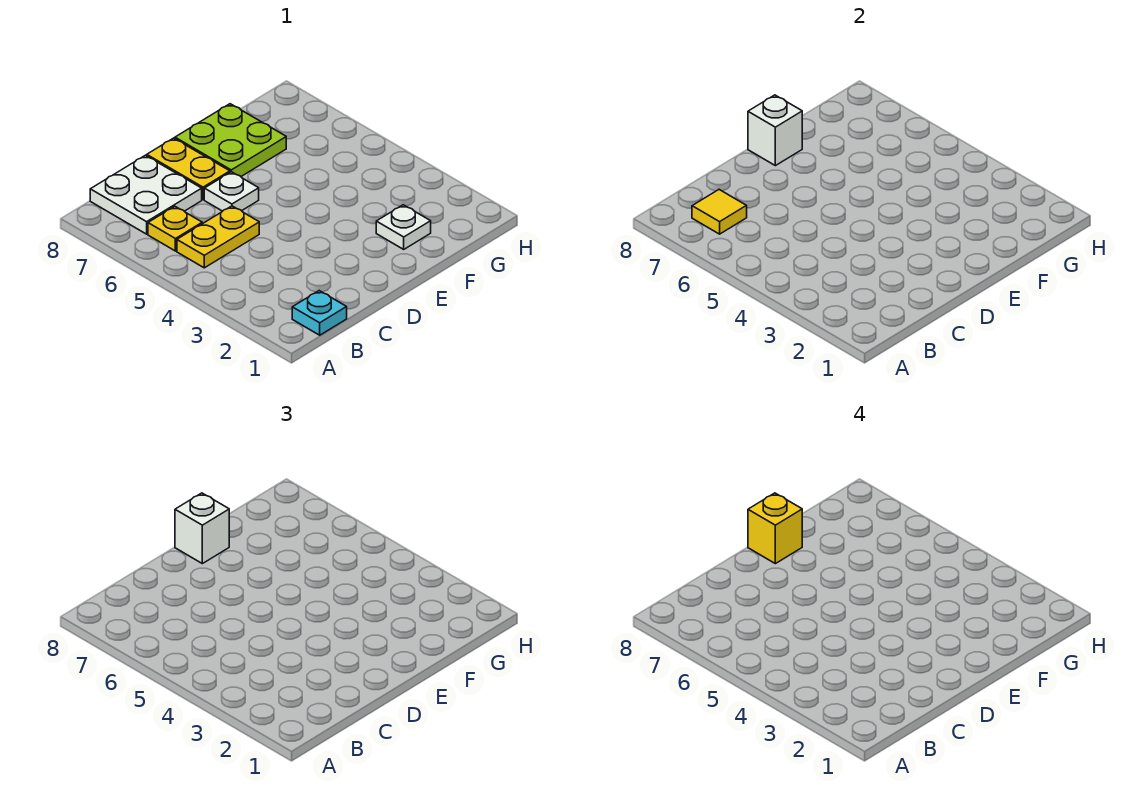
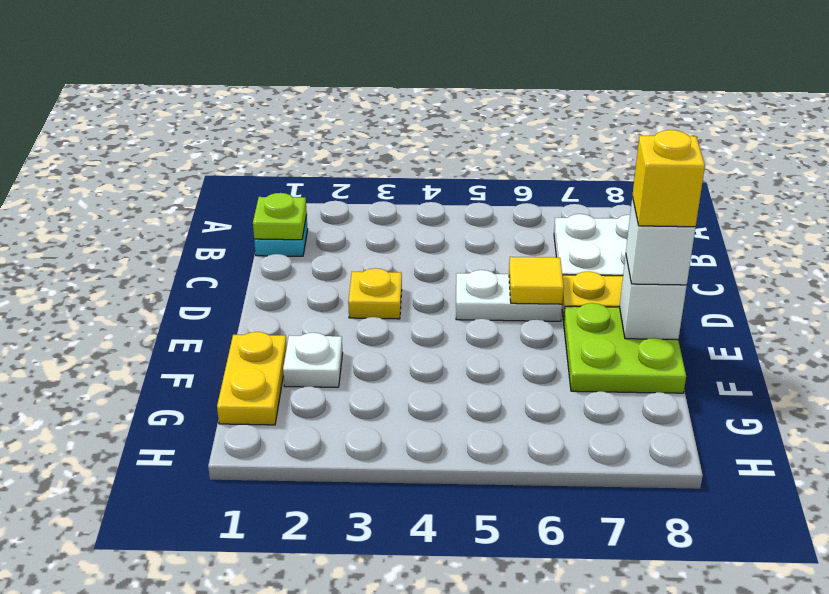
none -> lime 1x1 plate [253,193,307,240]
yellow 1x2 plate [177,206,259,268] -> yellow 1x2 plate moved to [217,332,287,425]
yellow 1x1 plate [148,206,202,251] -> yellow 1x1 plate moved to [348,268,402,319]
yellow 1x1 tile [692,190,747,234] -> yellow 1x1 tile moved to [509,257,564,304]
white 1x1 plate [204,172,259,211] -> white 1x2 plate [456,270,562,321]

